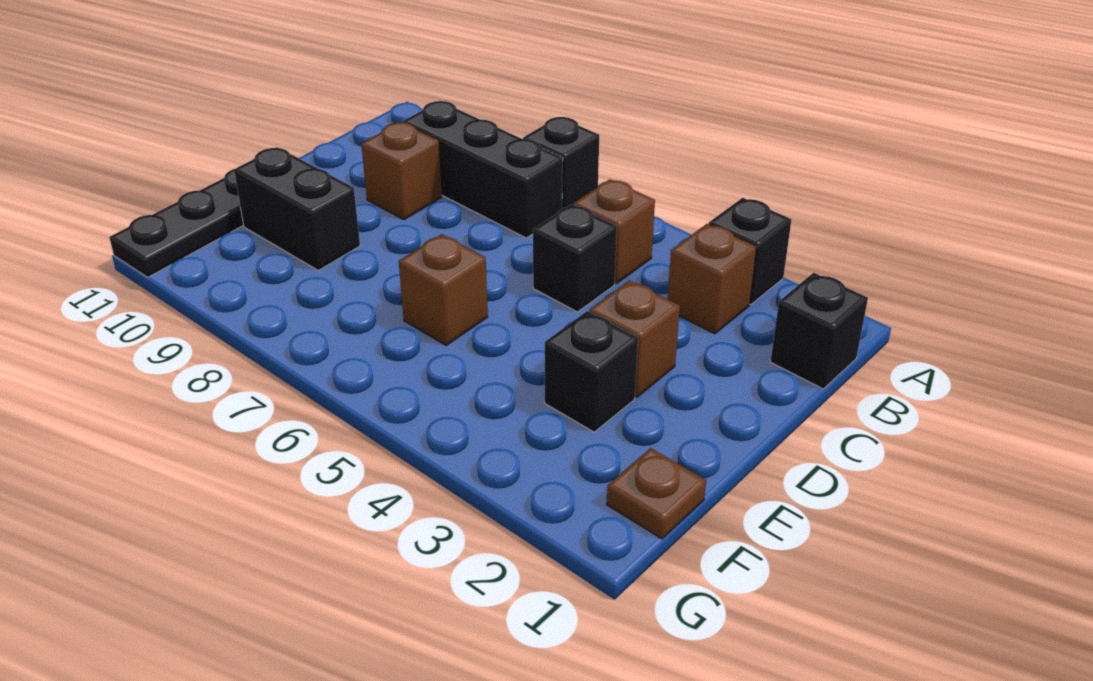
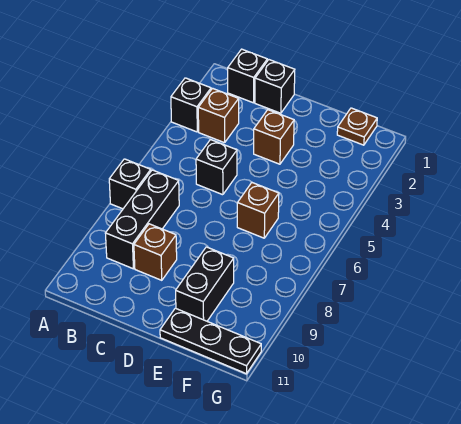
brown 1x1 brick [573,179,655,284] -> none
black 1x1 brick [545,311,638,432] -> black 1x1 brick moved to [255,60,295,113]

